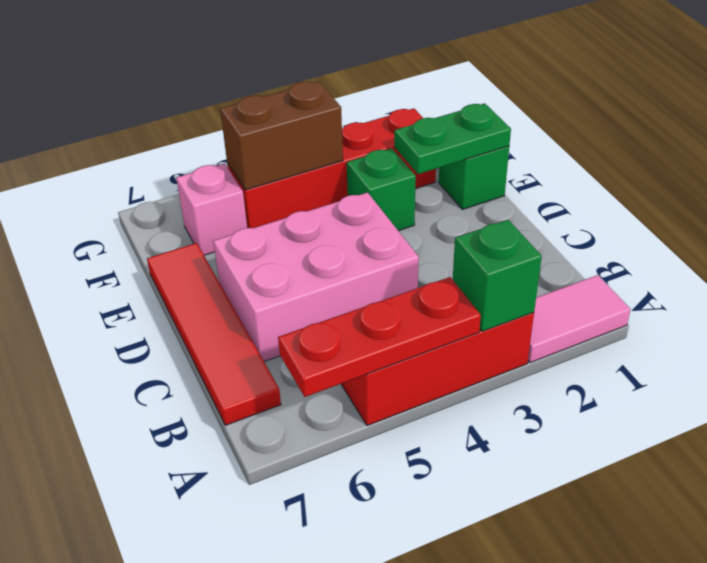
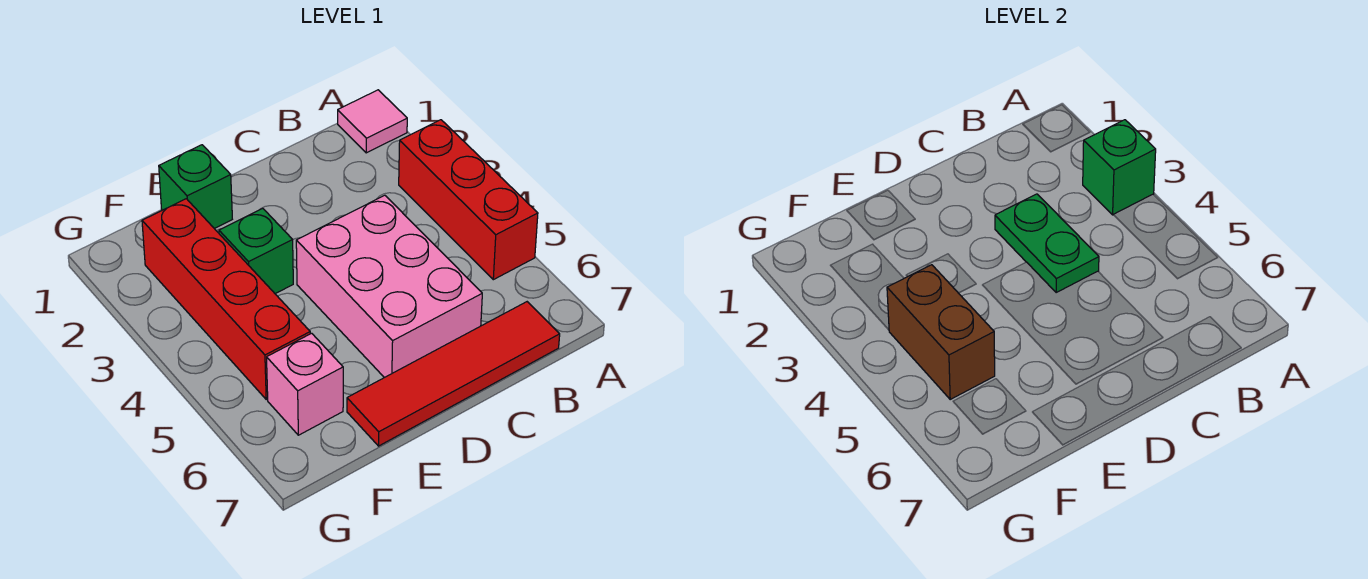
pink 1x2 tile [528,275,631,363] -> pink 1x1 tile [338,90,407,153]
red 1x3 plate [278,277,481,397] -> none
green 1x2 plate [394,103,511,174] -> green 1x2 plate moved to [995,194,1099,292]

